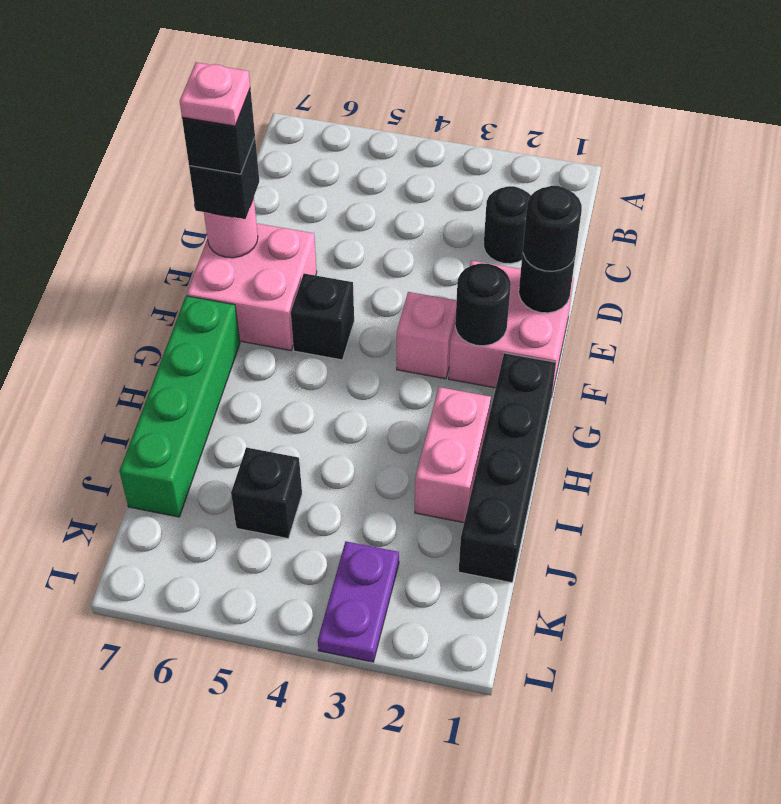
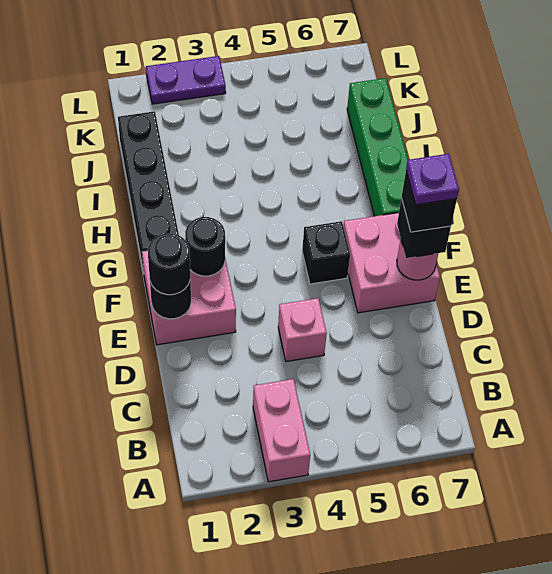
black 1x1 round brick [484,186,531,264] -> none
pink 1x1 plate [180,63,250,126] -> purple 1x1 plate [406,154,459,205]
pink 1x1 brick [397,292,457,379] -> pink 1x1 brick moved to [278,298,327,362]
pink 1x2 brick [415,387,491,523] -> pink 1x2 brick moved to [253,379,310,482]
black 1x1 brick [231,447,302,538] -> none
purple 1x2 plate [318,541,399,662] -> purple 1x2 plate turned to [146,56,226,104]

